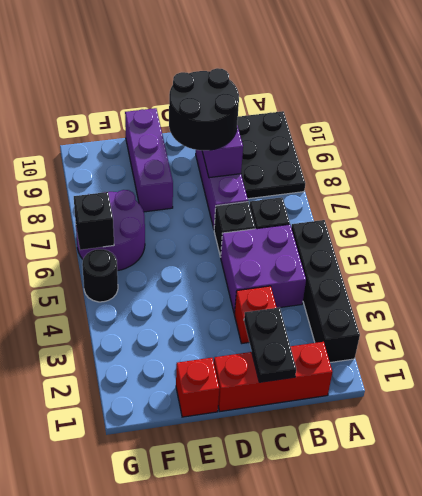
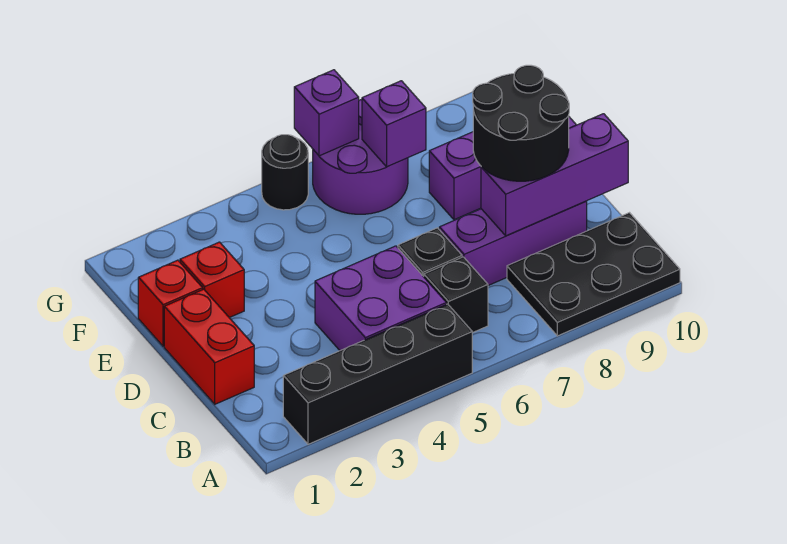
red 1x3 brick [214,342,333,411] -> red 1x2 brick [164,289,254,404]
black 1x2 plate [244,307,296,382] -> none
red 1x1 brick [235,286,277,343] -> red 1x1 brick moved to [180,242,244,318]
none -> purple 1x1 brick [362,81,426,167]
black 1x1 brick [74,192,114,250] -> purple 1x1 brick [294,70,359,156]

